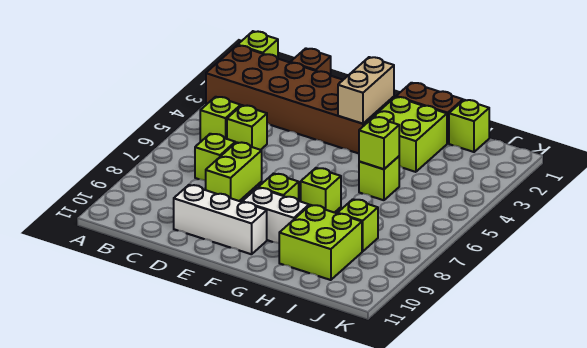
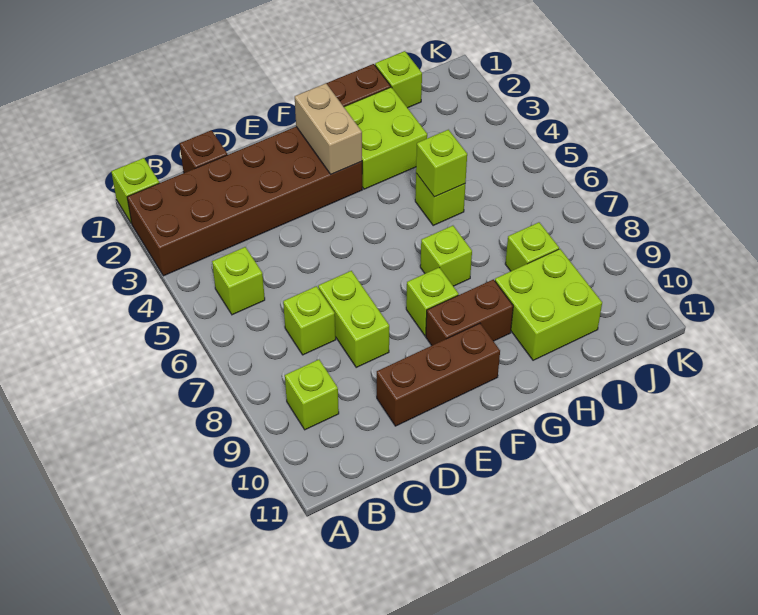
lime 1x1 brick [227,105,267,150] -> lime 1x1 brick moved to [285,360,339,430]
white 1x3 brick [174,185,267,254] -> brown 1x3 brick [377,323,500,426]
white 1x2 brick [242,188,309,243] -> brown 1x2 brick [426,279,513,345]

